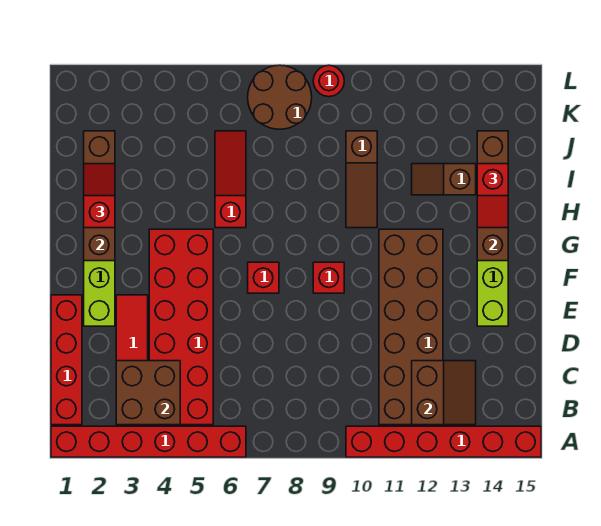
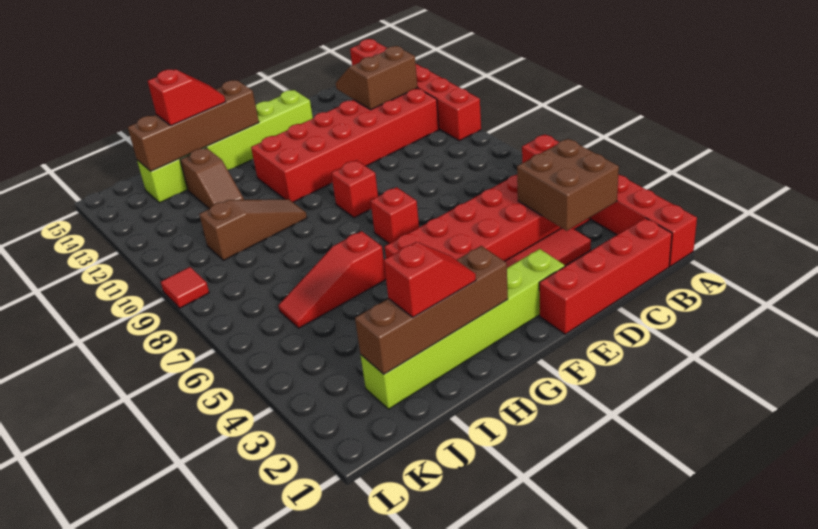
brown 2x6 brick [379,229,443,425] -> red 2x6 brick [251,88,439,202]
red 1x2 slope [84,164,115,228] -> red 1x2 slope turned to [384,242,476,317]
brown 2x2 round brick [248,65,312,129] -> none
red 1x1 round brick [313,65,344,97] -> red 1x1 tile [161,267,209,308]

